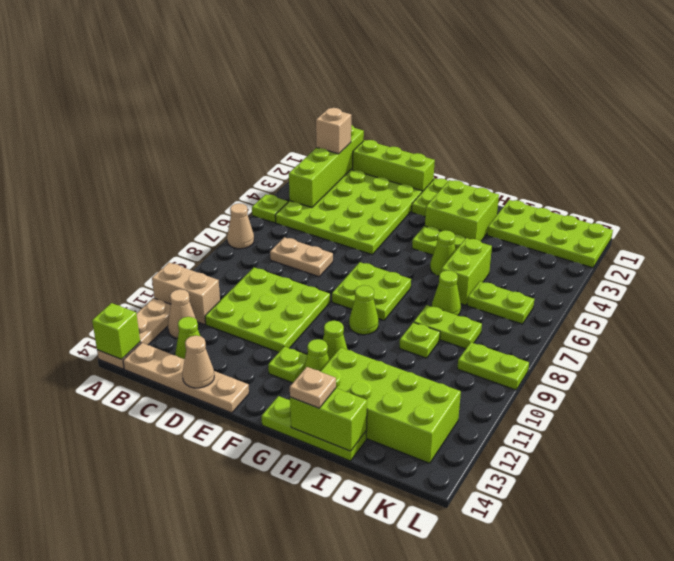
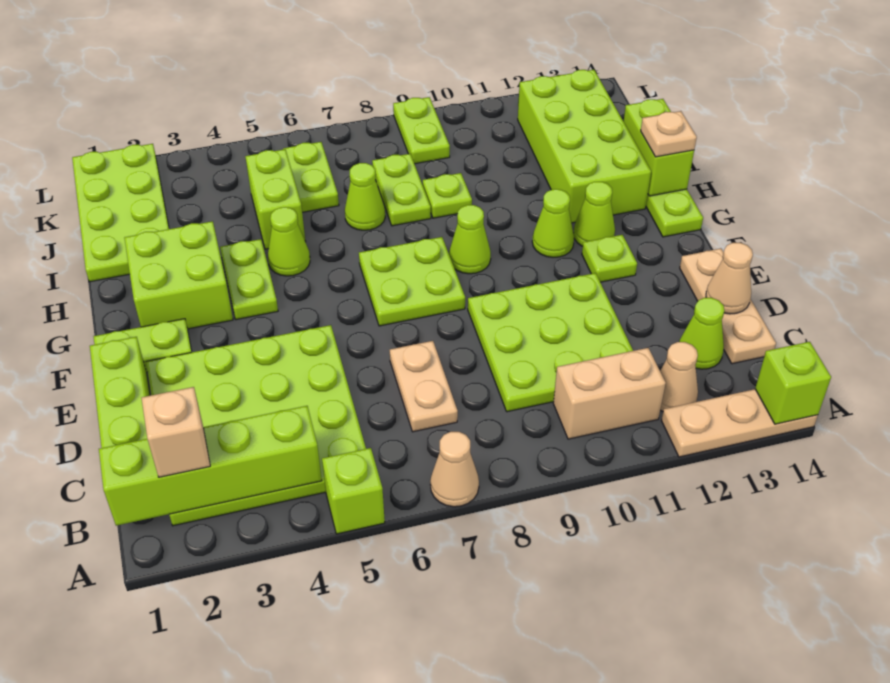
lime 1x1 plate [252,194,288,223] -> lime 1x1 brick [322,448,385,534]
tan 1x2 brick [152,263,220,324] -> tan 1x2 brick turned to [553,348,666,439]
tan 1x4 plate [123,343,249,413] -> tan 1x3 plate [680,248,776,364]
lime 1x2 brick [441,238,492,305] -> lime 1x2 brick turned to [245,149,306,249]

